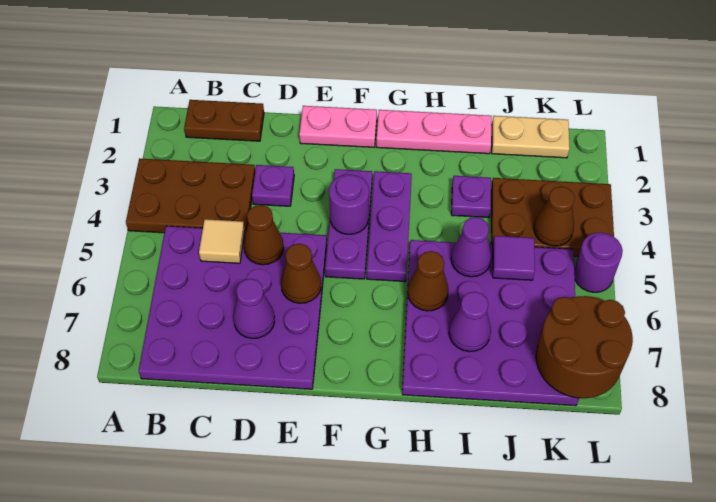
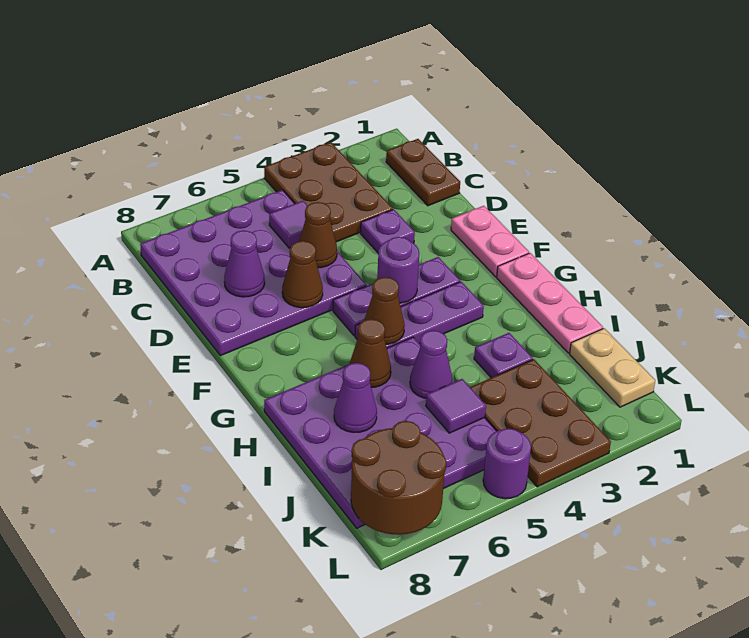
tan 1x1 tile [199,219,245,263] -> purple 1x1 tile [269,201,308,248]
brown 1x1 cone [534,187,575,246] -> brown 1x1 cone moved to [364,277,405,344]

